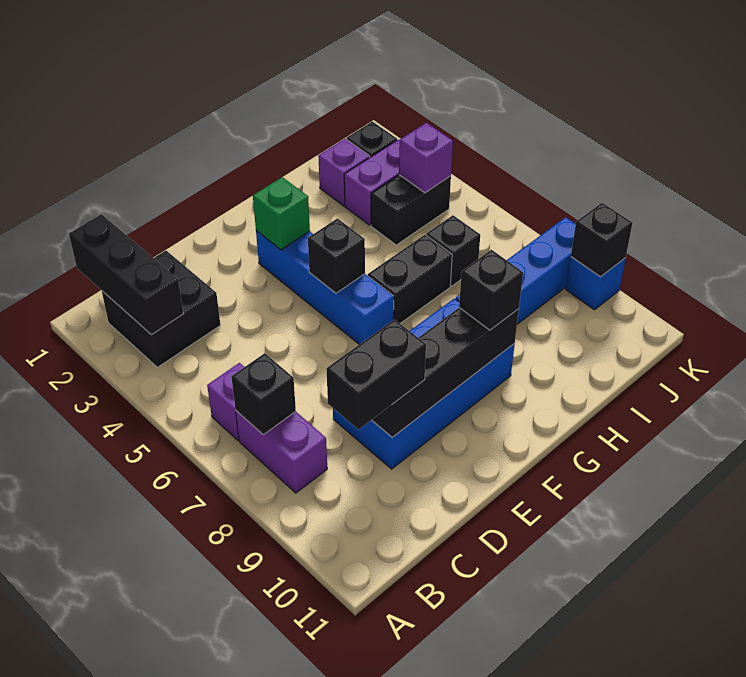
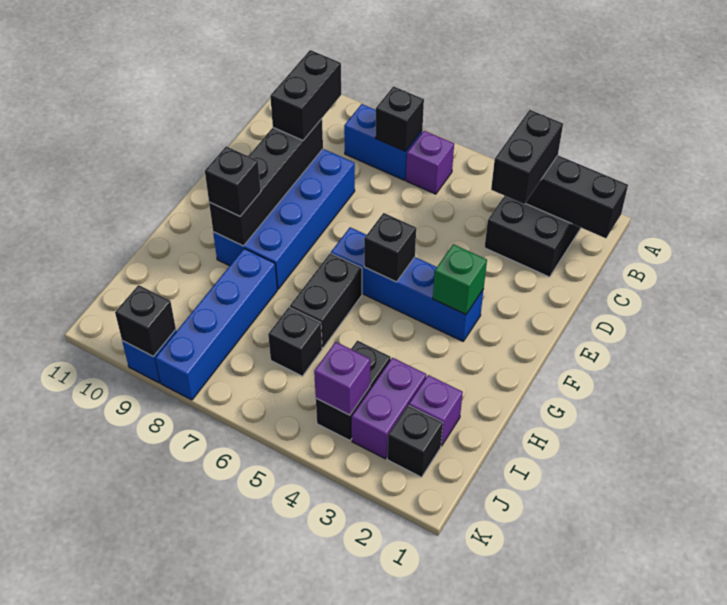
none -> black 1x2 brick [491,110,563,204]
purple 1x2 brick [236,411,327,493] -> blue 1x2 brick [344,104,422,180]

